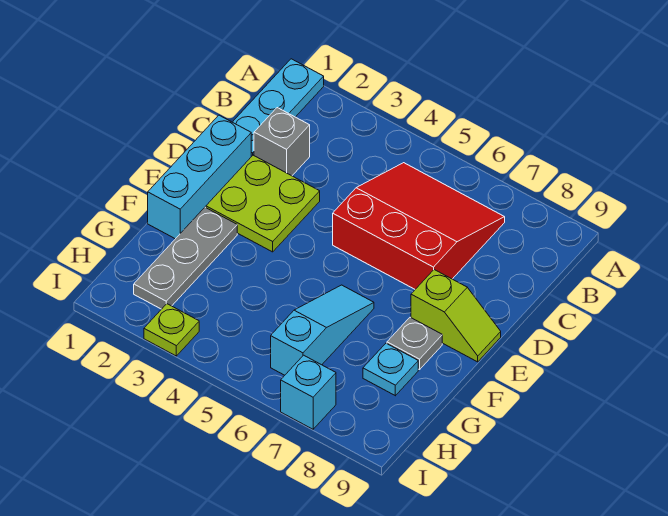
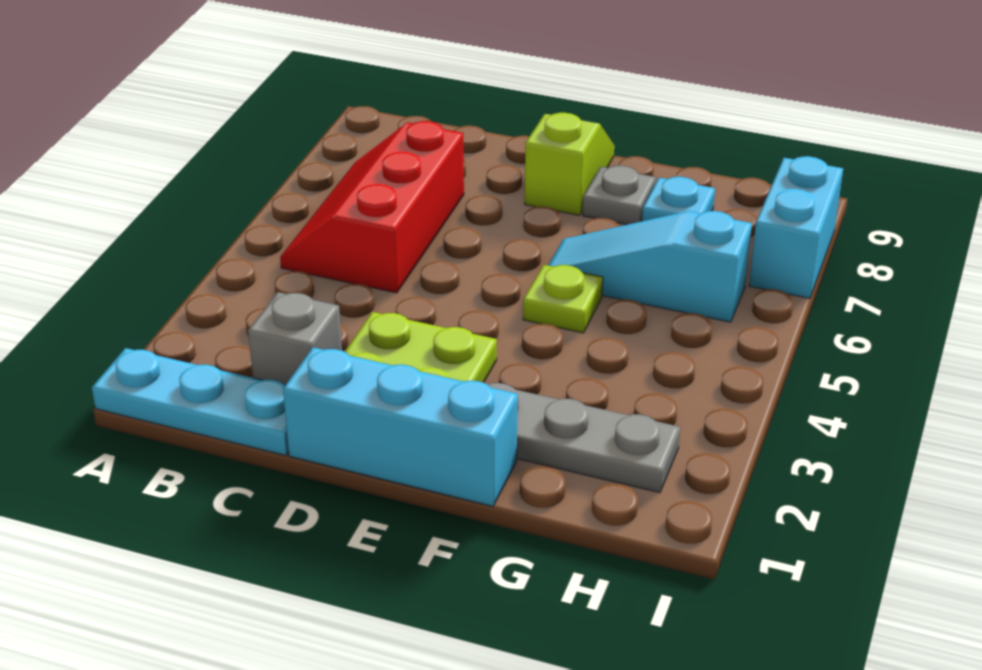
red 3x3 slope [333,163,505,289] -> red 2x3 slope [280,121,464,293]
lime 1x1 plate [144,304,199,356] -> lime 1x1 plate moved to [523,265,603,333]
cyan 1x1 brick [281,355,336,429] -> cyan 1x2 brick [749,156,843,298]

